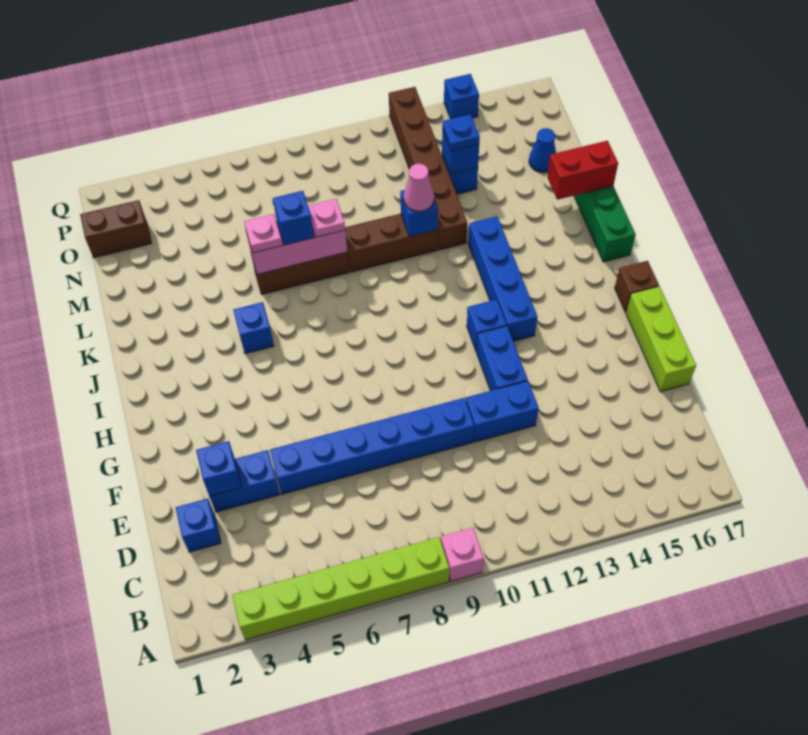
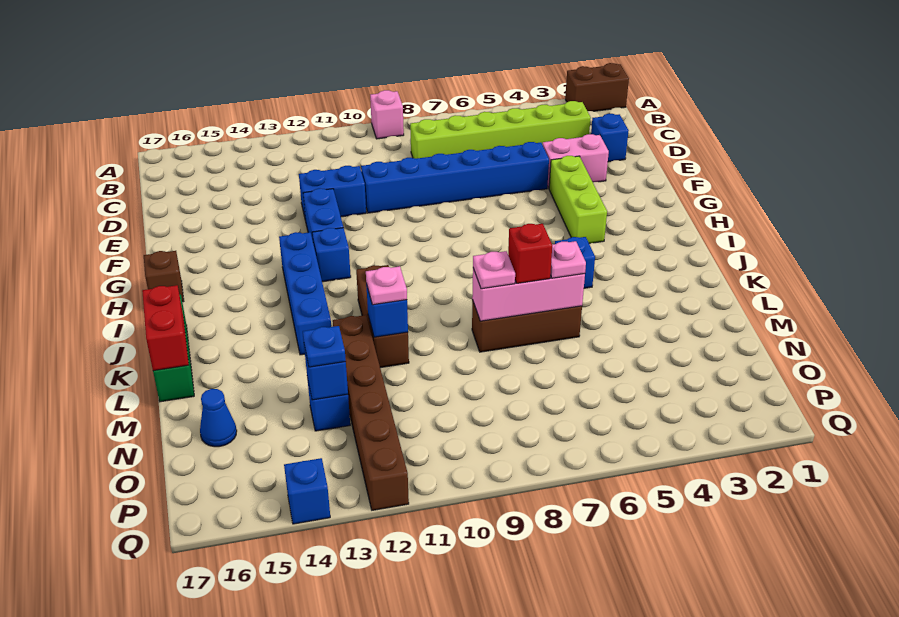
lime 1x6 brick [232,537,449,640] -> lime 1x6 brick moved to [410,101,591,159]
blue 1x2 brick [210,450,280,512] -> pink 1x2 brick [542,134,609,188]
blue 1x1 brick [196,441,242,496] -> none
lime 1x3 brick [626,286,696,392] -> lime 1x3 brick moved to [549,156,607,243]
blue 1x1 brick [273,191,314,245] -> red 1x1 brick [508,224,552,283]
brown 1x3 brick [345,214,438,272] -> brown 1x3 brick turned to [356,265,409,368]
pink 1x1 cone [404,164,434,211] -> pink 1x1 plate [366,266,407,305]
red 1x2 brick [547,141,618,200] -> red 1x2 brick turned to [142,285,189,371]
brown 1x2 brick [80,200,152,258] -> brown 1x2 brick moved to [565,63,629,111]

